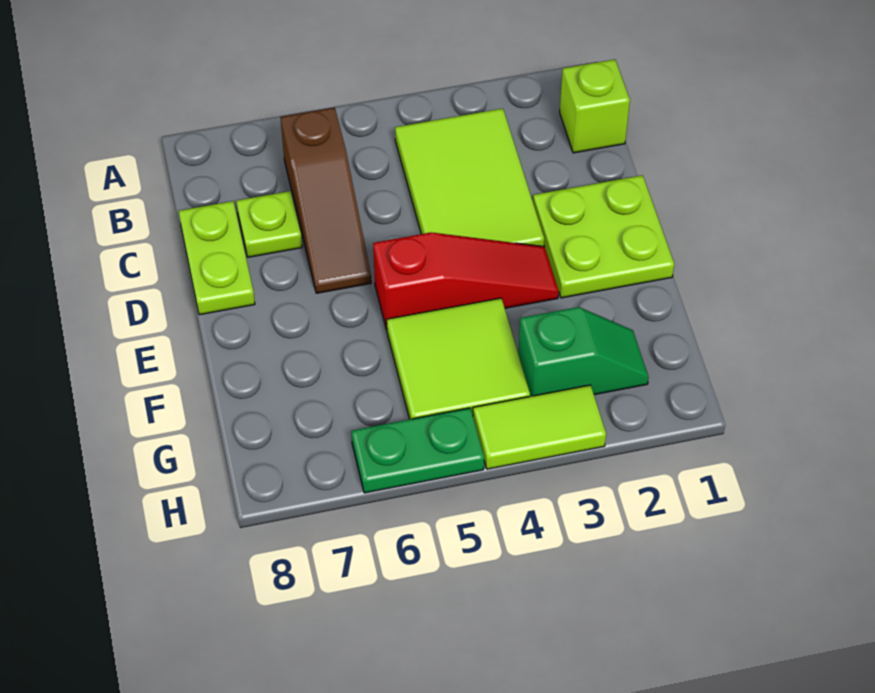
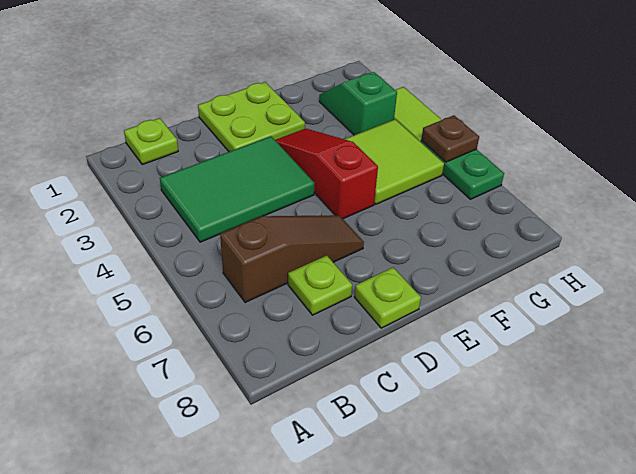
lime 1x1 brick [560,59,630,153] -> lime 1x1 plate [124,118,178,165]
lime 2x3 tile [395,109,544,246] -> green 2x3 tile [160,136,314,242]
lime 1x2 plate [179,201,255,315] -> lime 1x1 plate [355,268,421,328]
none -> brown 1x1 plate [421,115,479,162]

